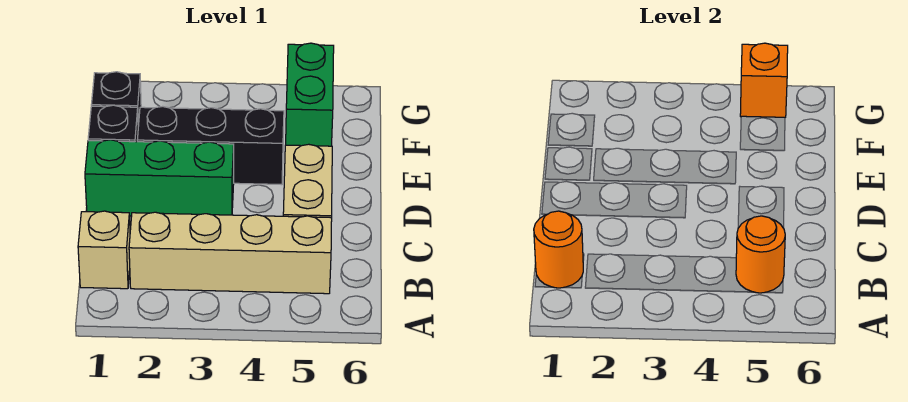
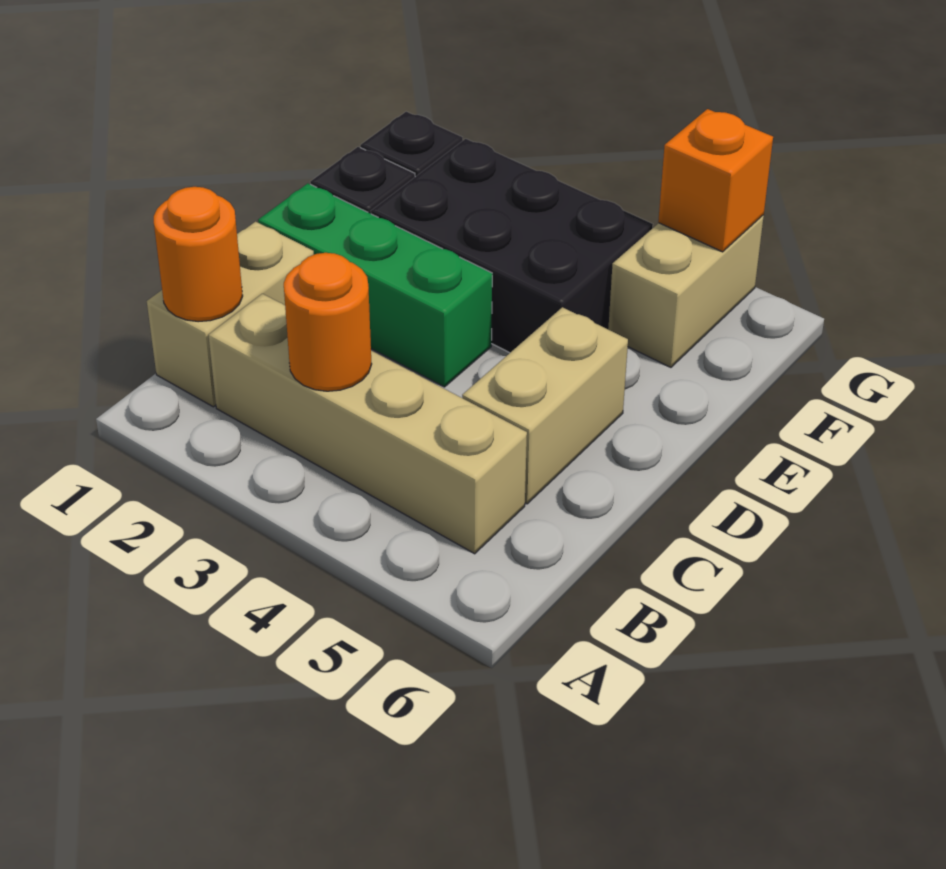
tan 1x1 brick [78,211,130,289] -> tan 1x2 brick [147,222,314,407]
orange 1x1 round brick [736,216,785,293] -> orange 1x1 round brick moved to [284,253,372,391]
black 1x3 brick [137,106,284,185] -> black 2x3 brick [371,139,653,353]
green 1x2 brick [286,43,334,146] -> tan 1x2 brick [608,215,764,367]

